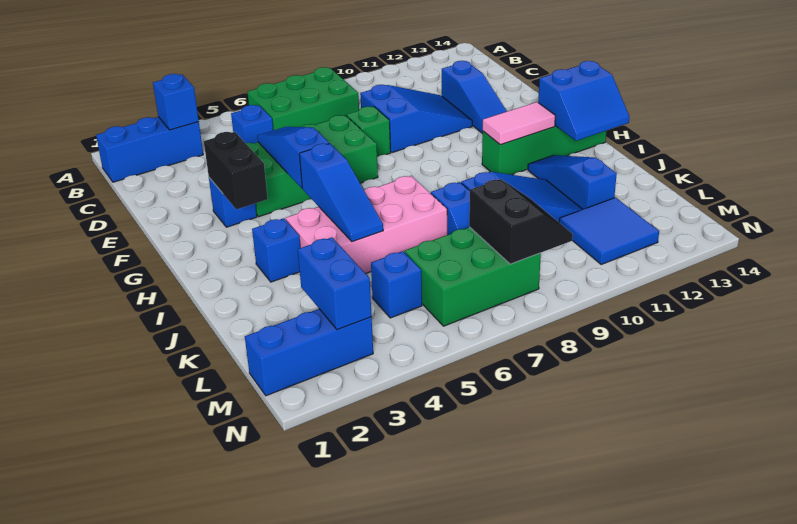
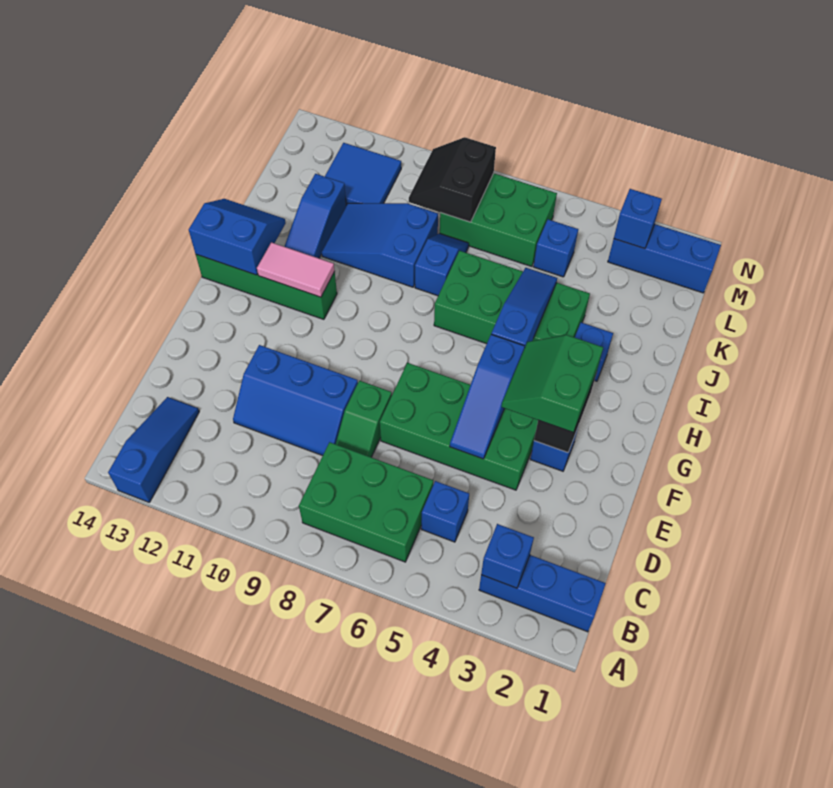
blue 2x3 slope [360,85,472,153] -> blue 2x3 slope turned to [233,345,358,456]
blue 1x3 slope [442,61,507,134] -> blue 1x3 slope moved to [108,397,199,502]
none -> green 2x2 slope [501,335,603,433]
pink 2x4 brick [286,176,447,274] -> green 2x4 brick [434,251,590,344]
blue 1x2 brick [298,237,372,330] -> blue 1x1 brick [614,189,662,249]

